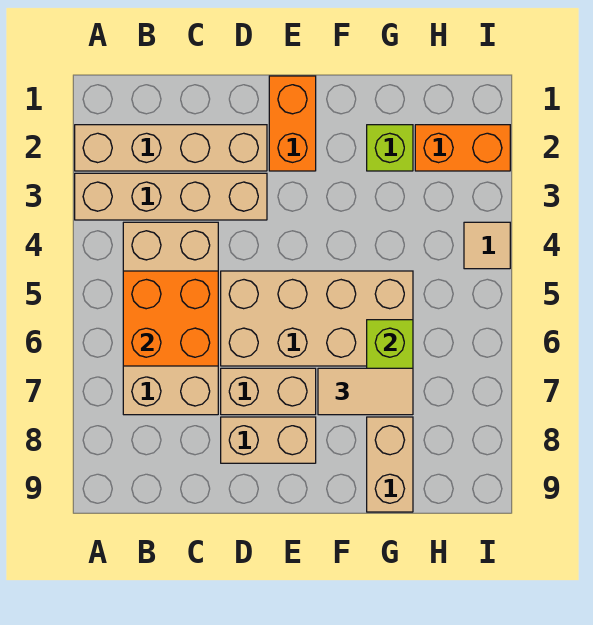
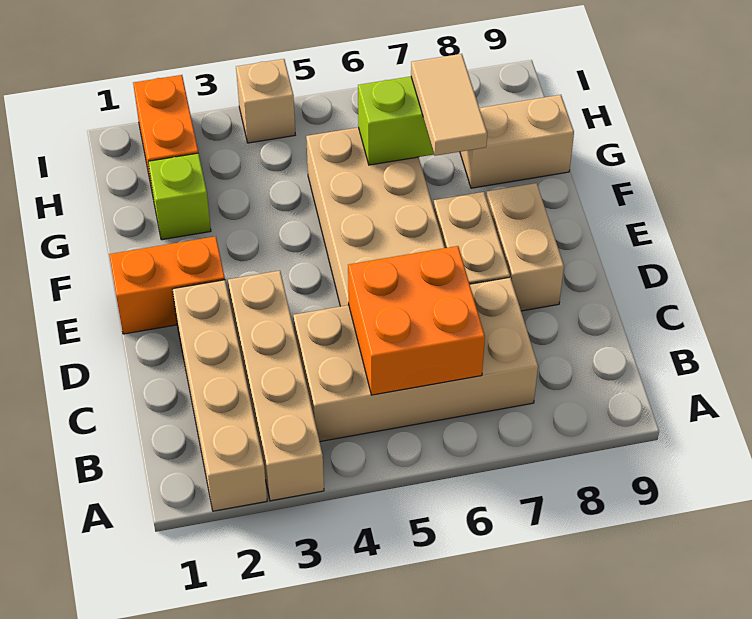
tan 1x1 tile [464,222,510,269] -> tan 1x1 brick [236,59,295,143]

